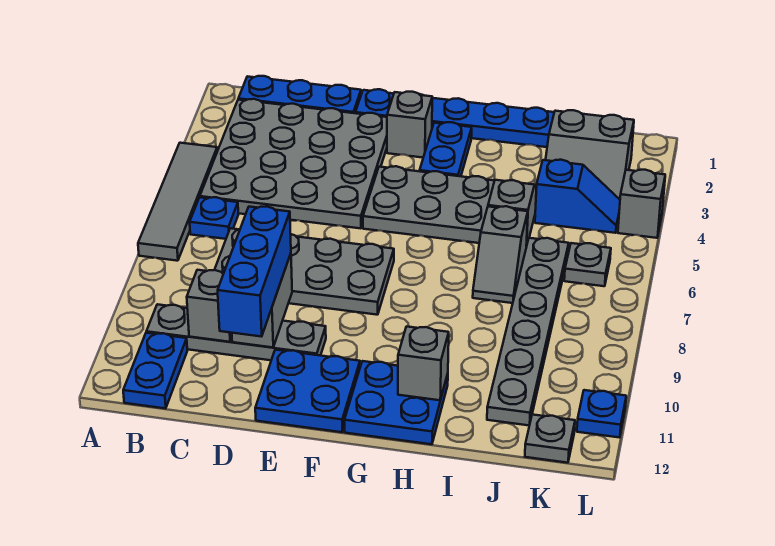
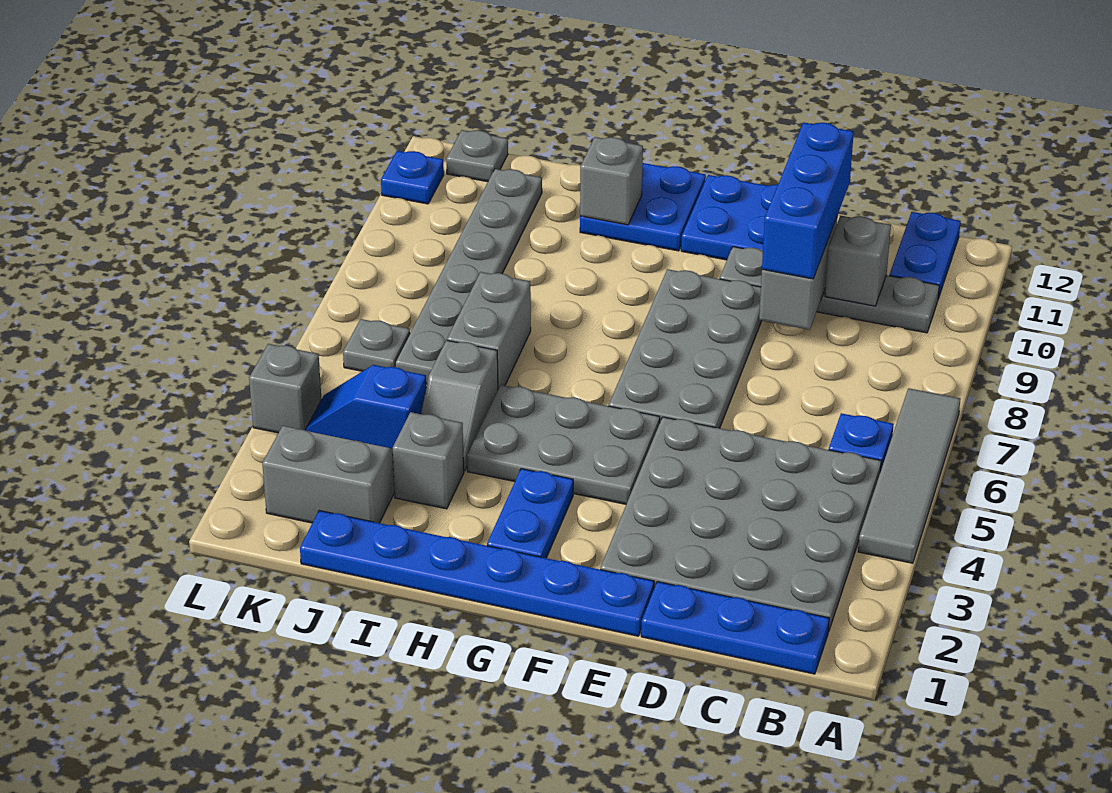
grey 2x4 plate [215,228,394,315] -> grey 2x4 plate turned to [609,269,761,428]
grey 1x1 brick [387,92,432,158] -> grey 1x1 brick moved to [393,412,464,509]
grey 1x2 slope [473,206,528,303] -> grey 1x2 brick [447,272,531,389]

